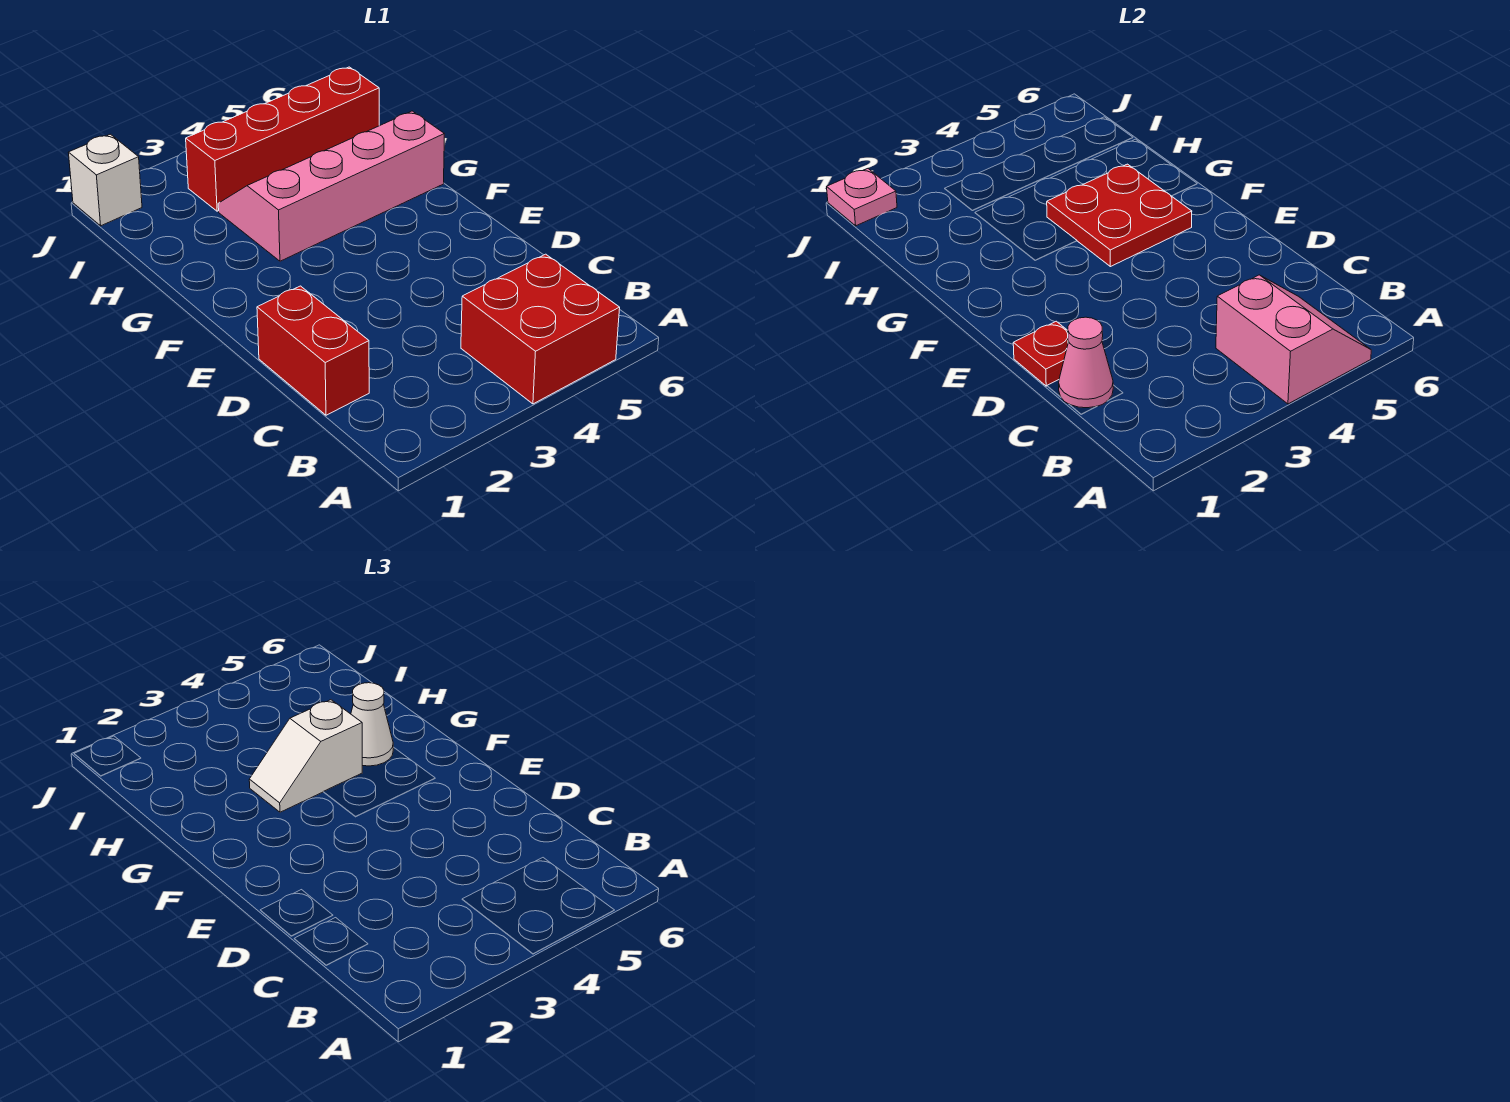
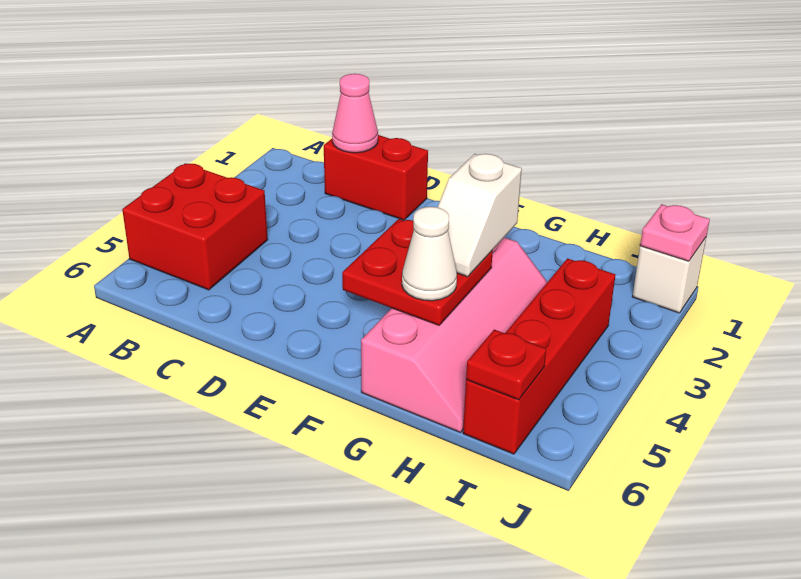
pink 2x2 slope [1216,275,1371,404] -> none
red 1x1 plate [1013,321,1069,386] -> red 1x1 plate moved to [466,330,546,400]
white 1x2 slope [249,700,362,812] -> white 1x2 slope turned to [438,154,522,277]

